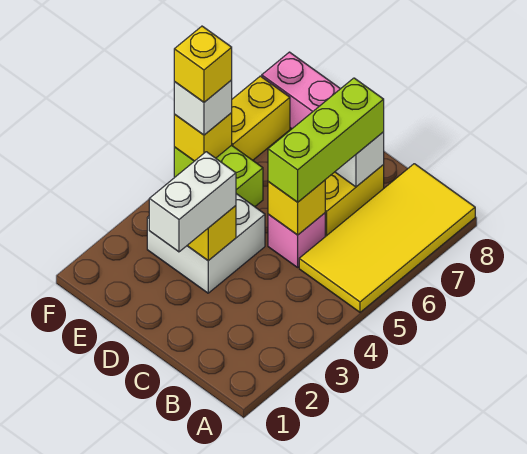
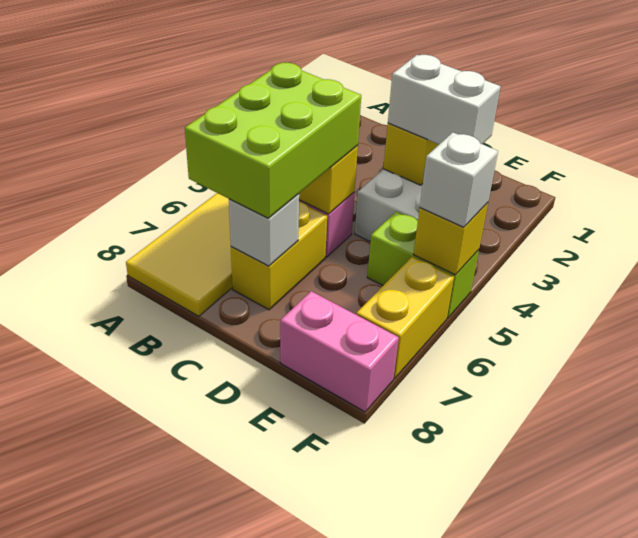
lime 1x3 brick [268,78,384,202] -> lime 2x3 brick [185,63,361,218]
white 1x2 brick [149,152,236,252] -> white 1x2 brick turned to [388,55,501,144]
yellow 1x1 brick [174,26,232,102] -> none

